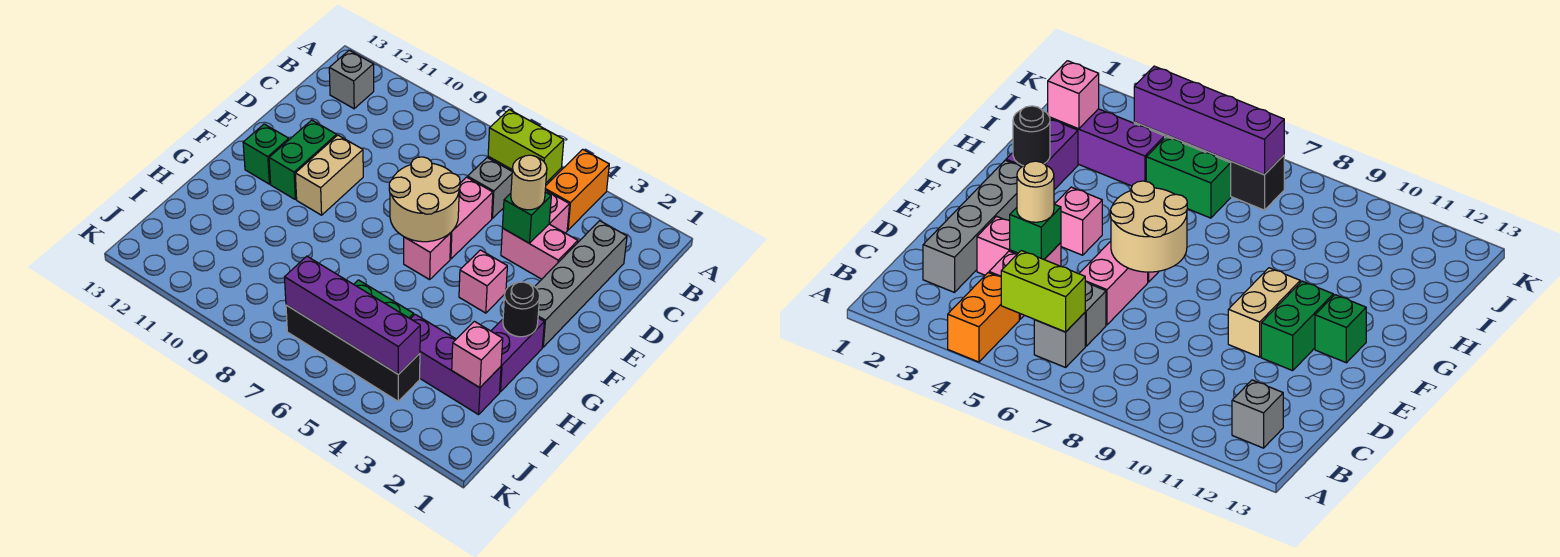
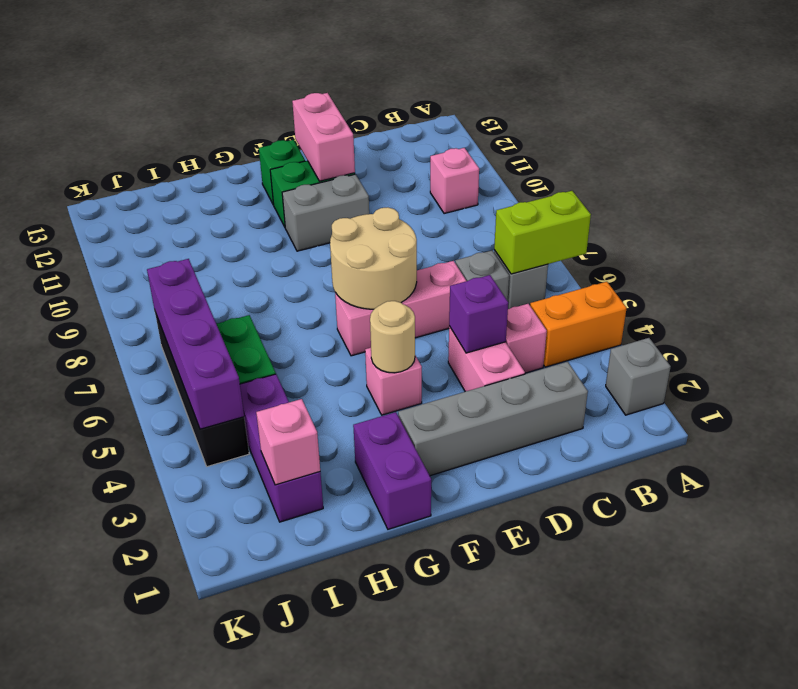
lime 1x2 brick [488,110,564,183] -> lime 1x2 brick turned to [494,191,591,274]
none -> pink 1x1 brick [430,148,479,214]
grey 1x1 brick [329,50,374,109] -> grey 1x1 brick moved to [606,338,671,415]
green 1x1 brick [502,192,551,243] -> purple 1x1 brick [449,275,508,353]
tan 1x1 round brick [511,155,547,210] -> tan 1x1 round brick moved to [370,301,415,373]
tan 1x2 brick [295,135,363,215] -> grey 1x2 brick [282,174,369,251]
none -> pink 1x2 brick [292,93,355,181]
purple 1x2 brick [491,318,544,392] -> purple 1x2 brick turned to [353,412,431,529]
black 1x1 round brick [503,282,540,337] -> none

